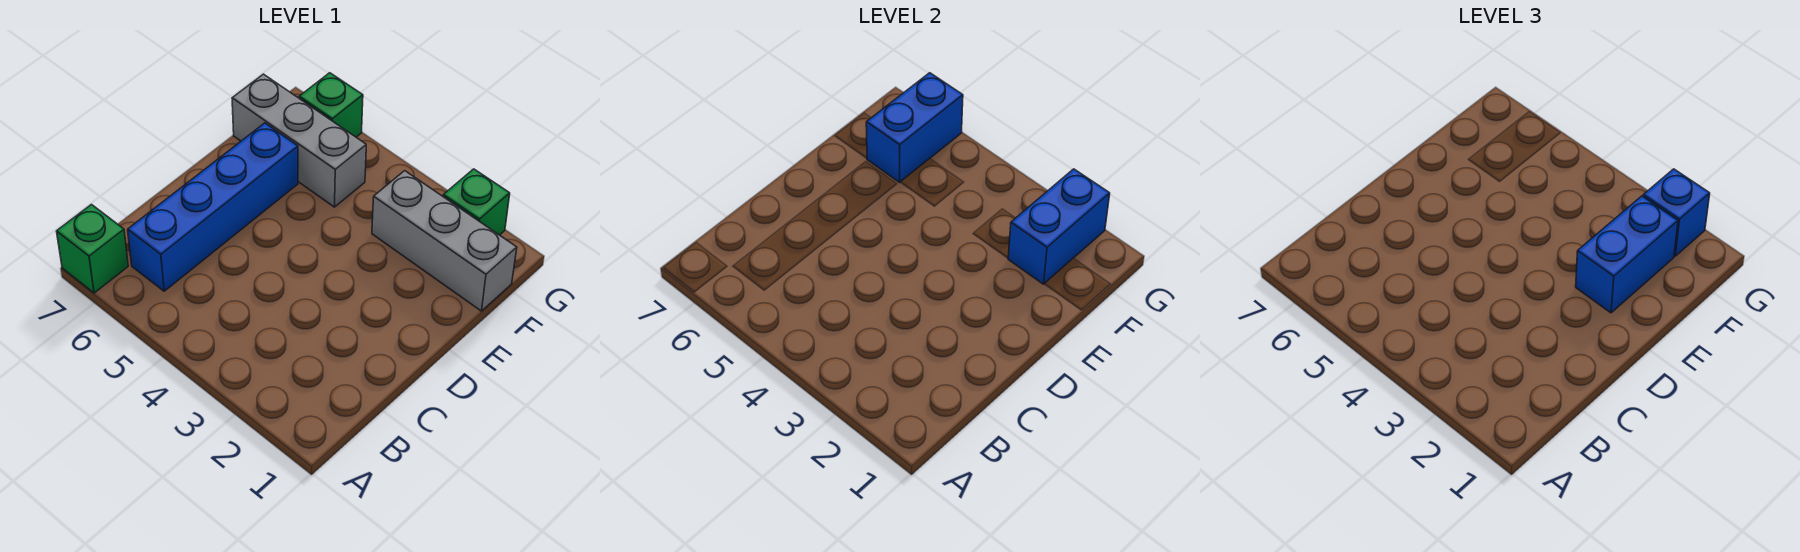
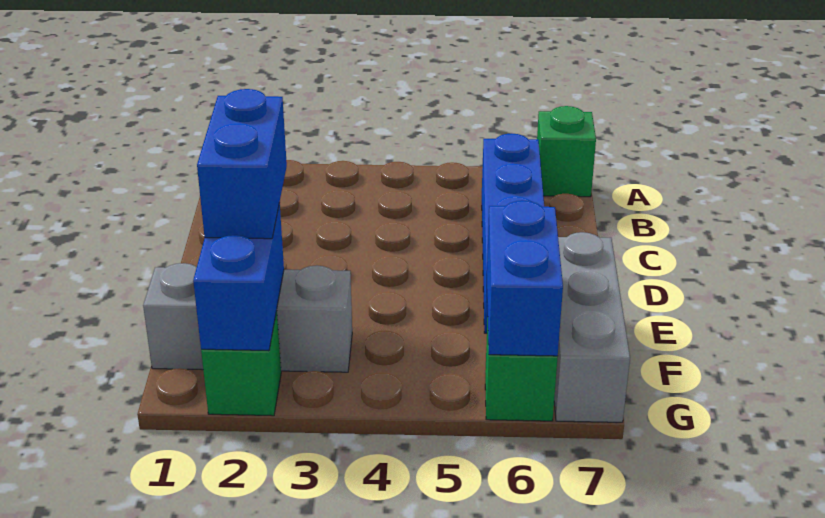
grey 1x3 brick [232,74,366,207] -> grey 1x3 brick turned to [554,232,630,422]
blue 1x1 brick [1643,169,1710,256] -> none

